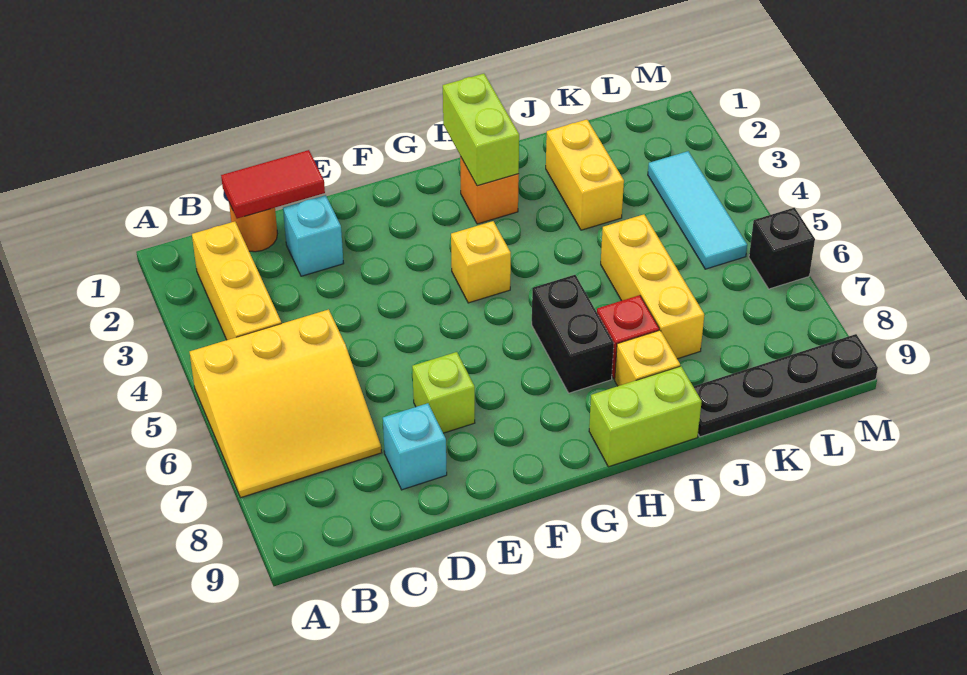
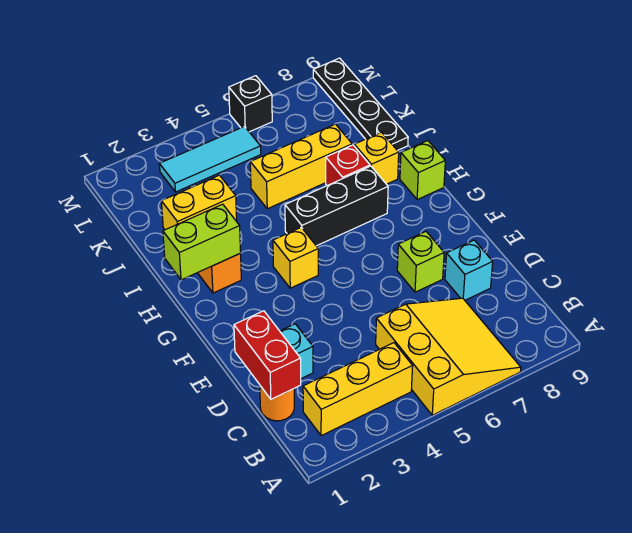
red 1x2 tile [221,150,325,218] -> red 1x2 brick [234,311,301,399]
black 1x2 brick [532,275,614,393] -> black 1x3 brick [285,166,388,246]
lime 1x2 brick [589,366,702,467] -> lime 1x1 brick [400,141,445,200]

